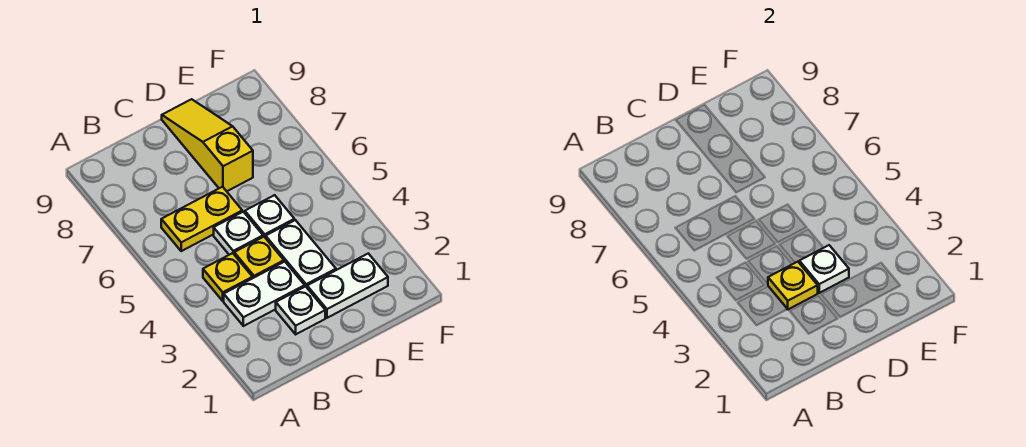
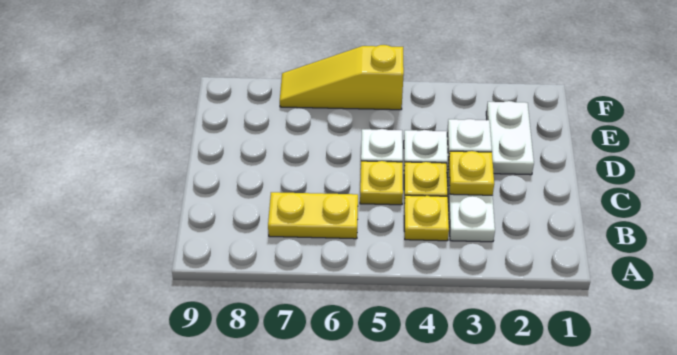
yellow 1x2 plate [161,187,242,251] -> yellow 1x2 plate turned to [268,192,358,239]
white 1x1 plate [276,287,325,334] -> none
white 1x1 plate [214,212,263,255] -> yellow 1x1 plate [360,161,403,205]
yellow 1x3 slope [162,99,253,191] -> yellow 1x3 slope moved to [280,45,404,110]

